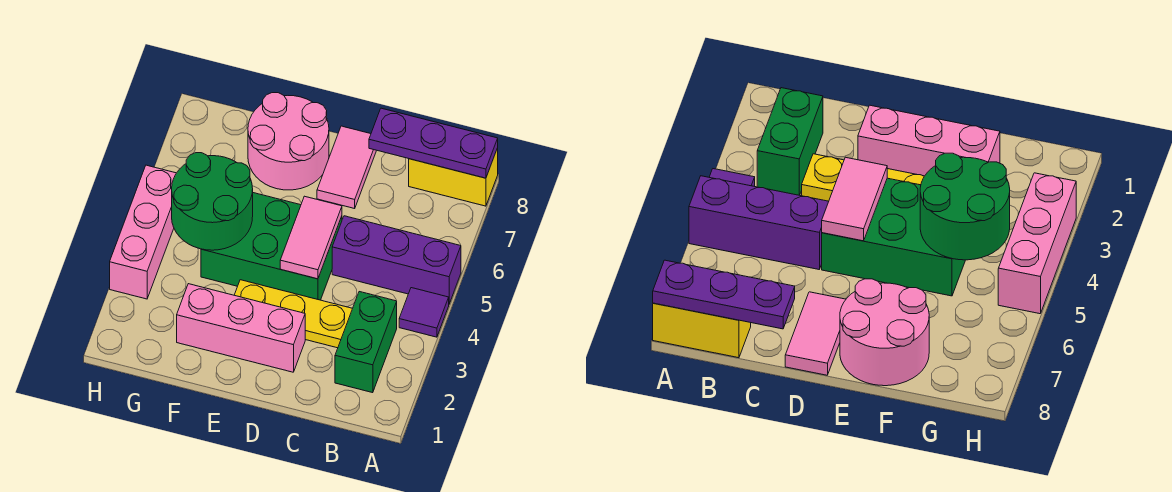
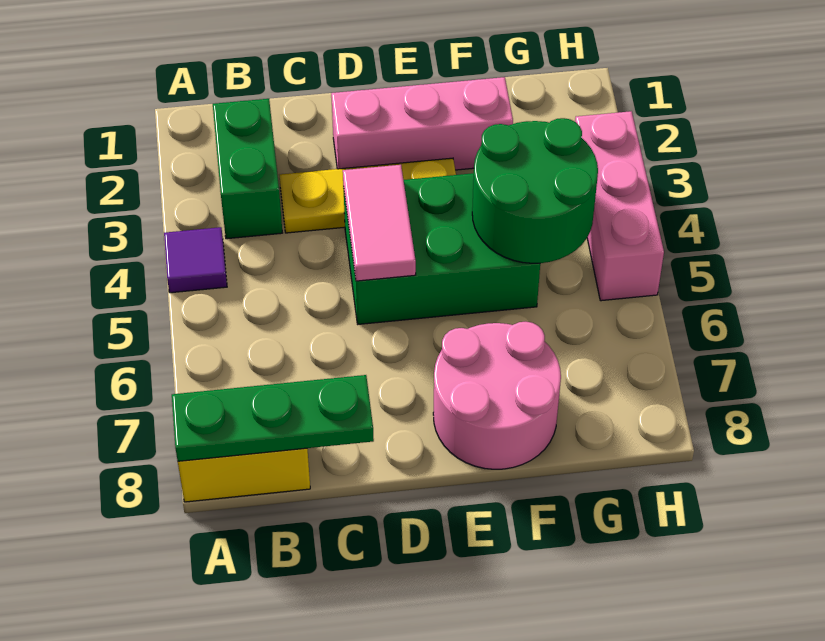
purple 1x3 brick [332,216,461,304] -> none
purple 1x3 plate [369,108,498,178] -> green 1x3 plate [172,375,374,461]
pink 1x2 tile [317,126,377,209] -> none

